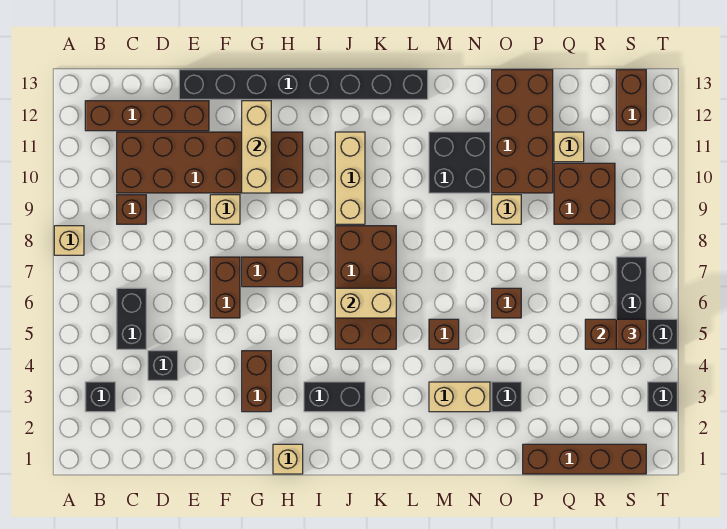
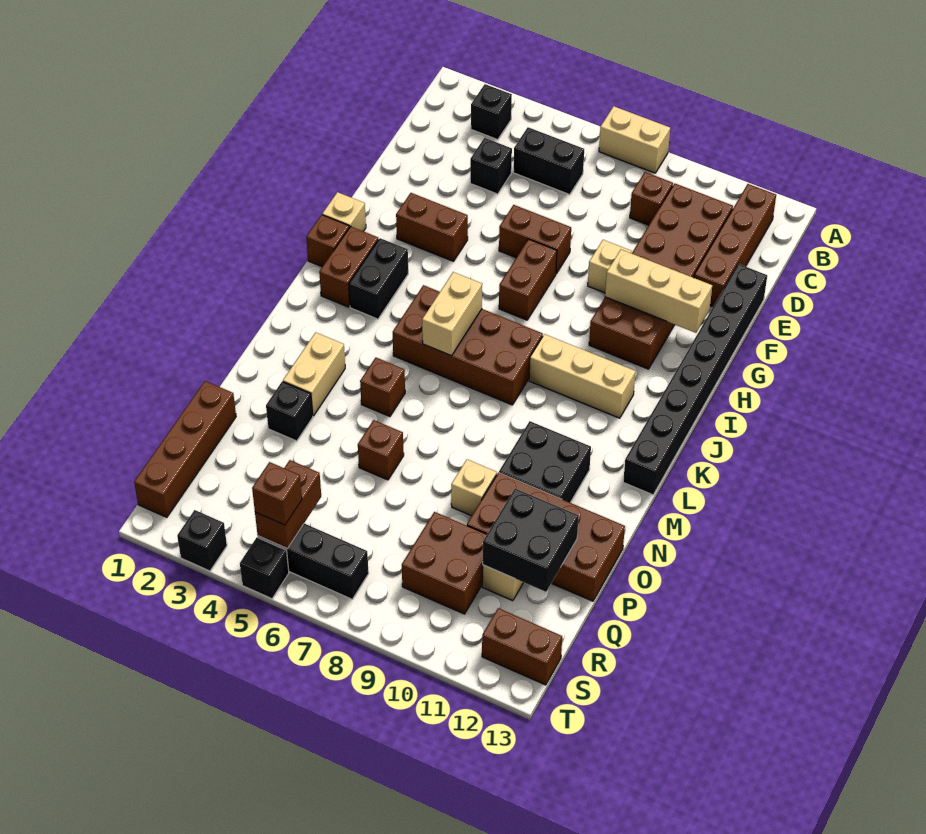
tan 1x1 brick [54,226,84,255] -> tan 1x2 brick [599,106,670,173]
none -> brown 1x1 brick [306,215,349,267]
none -> brown 1x2 brick [319,226,378,307]
none -> black 2x2 brick [483,489,579,592]

